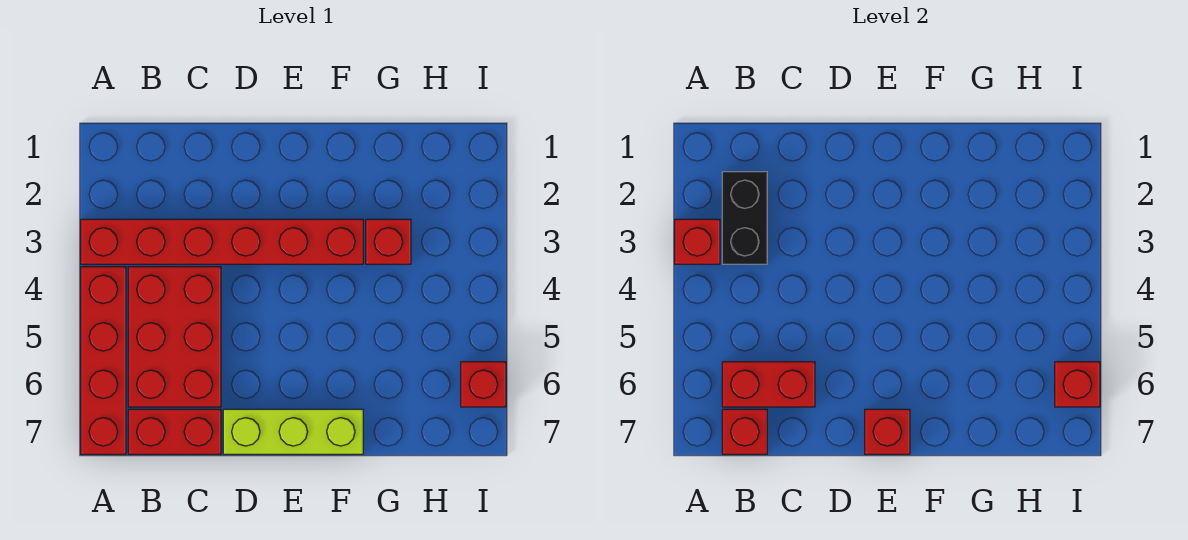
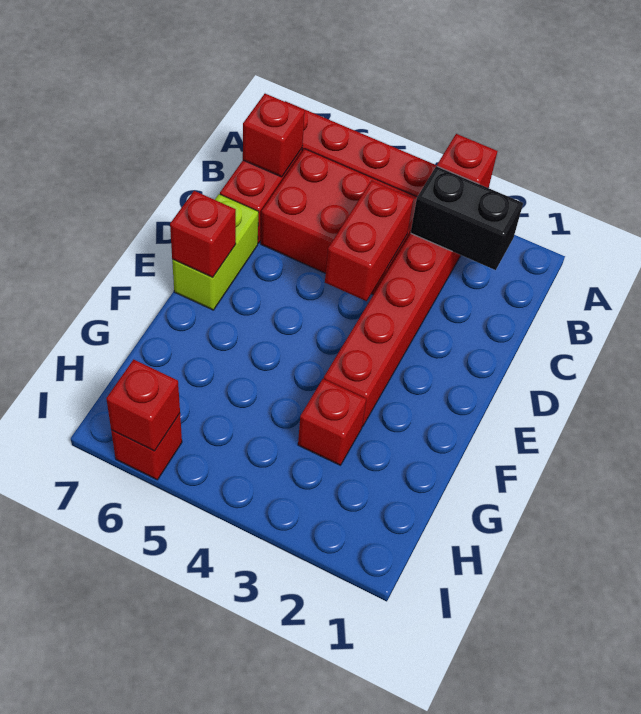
red 1x2 brick [722,362,815,407] -> red 1x2 brick moved to [325,181,413,301]
lime 1x3 brick [223,409,363,454] -> lime 1x2 brick [172,194,259,310]

